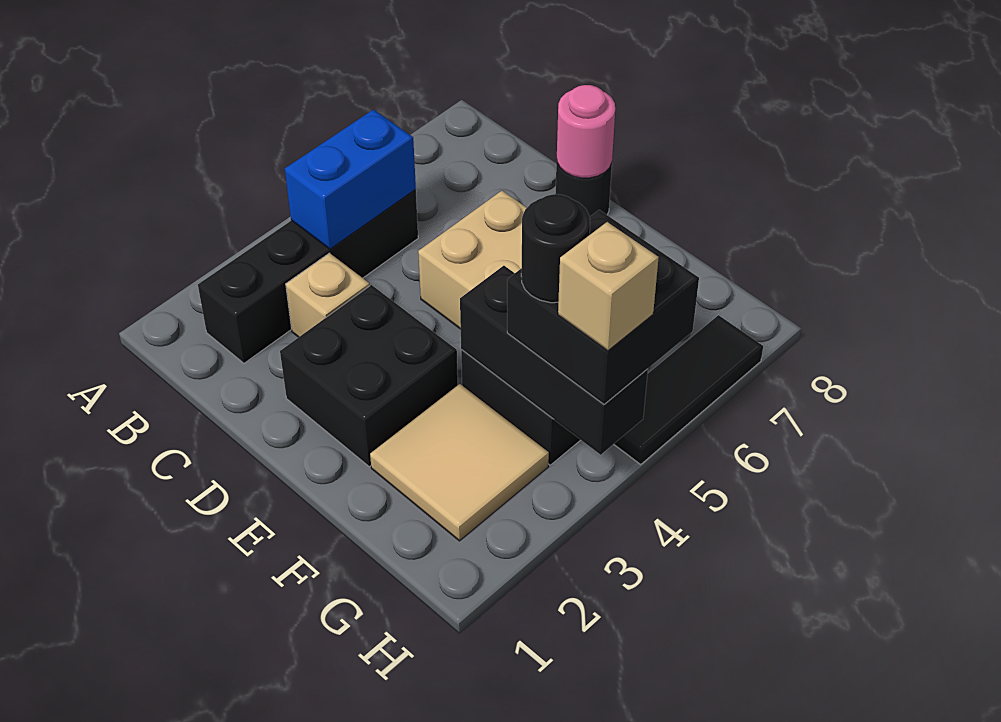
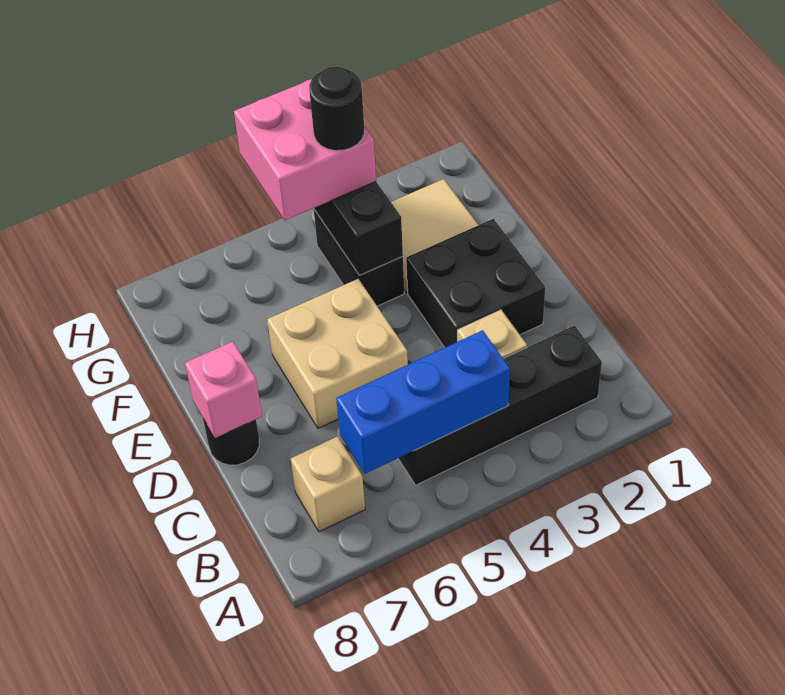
blue 1x2 brick [285,110,416,249] -> blue 1x3 brick [336,330,510,474]
pink 1x1 round brick [557,85,615,178] -> pink 1x1 brick [185,341,262,438]
black 2x2 brick [507,210,699,404] -> pink 2x2 brick [234,79,376,220]
tan 1x1 brick [558,222,659,351] -> tan 1x1 brick moved to [291,436,365,532]
black 1x3 tile [614,315,763,464] -> none

